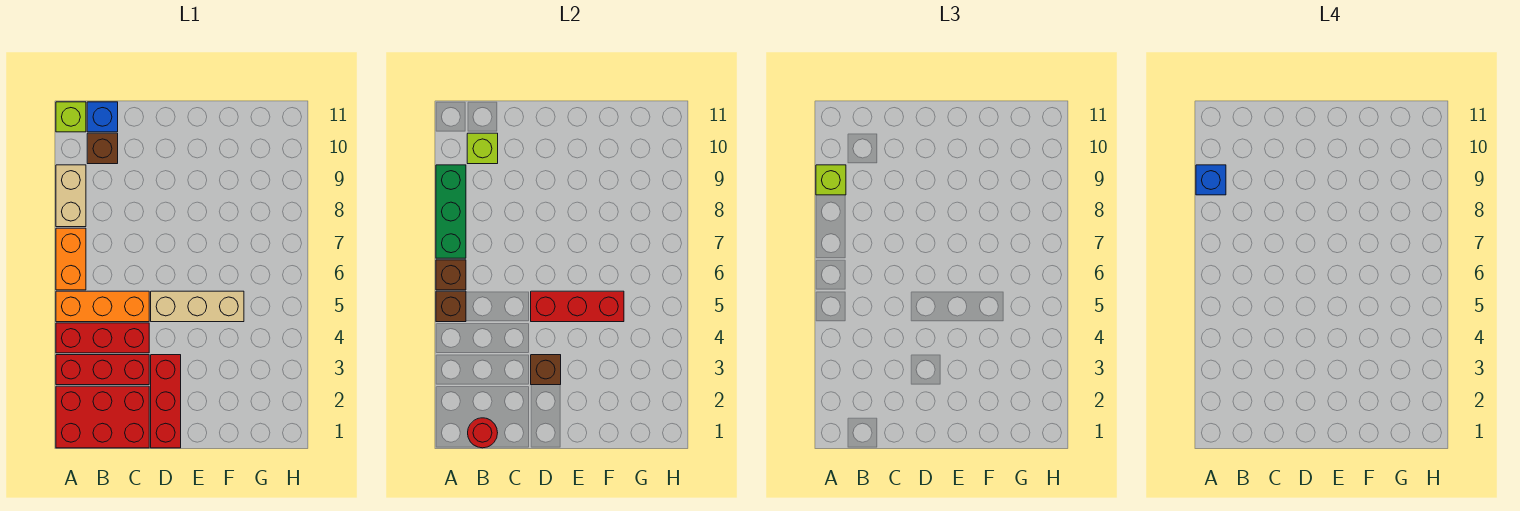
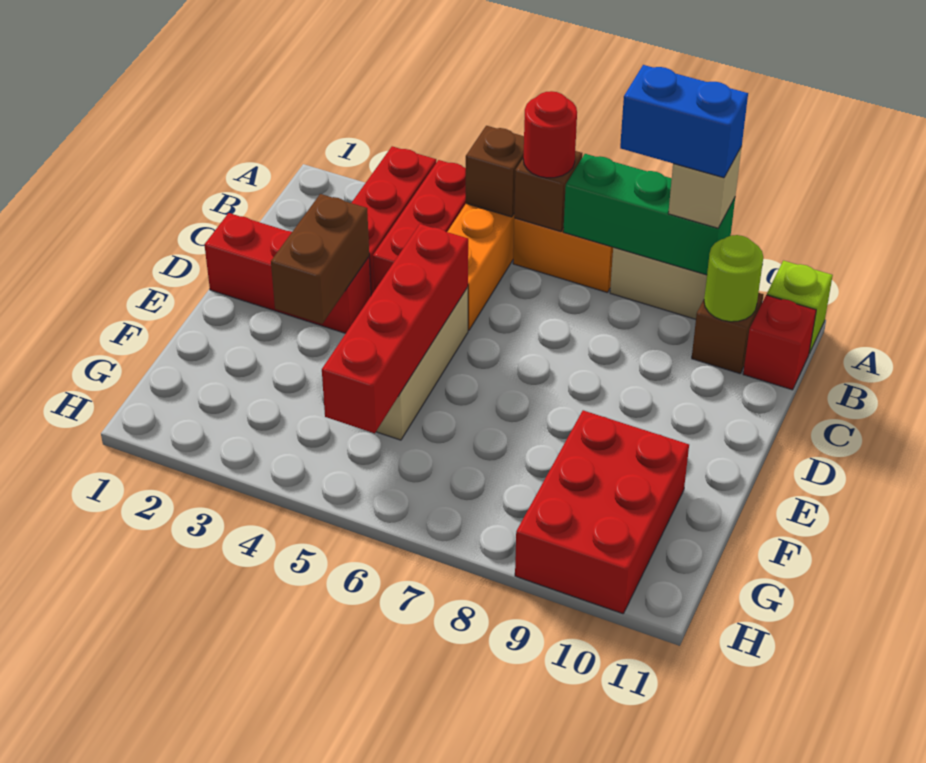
red 2x3 brick [56,386,149,448] -> red 2x3 brick moved to [515,410,689,614]
lime 1x1 brick [816,165,846,195] -> tan 1x1 brick [668,147,742,228]
blue 1x1 brick [1196,165,1226,195] -> blue 1x2 brick [620,65,748,178]
red 1x1 round brick [468,418,498,448] -> red 1x1 round brick moved to [523,91,577,178]
lime 1x1 brick [467,133,498,164] -> lime 1x1 round brick [704,235,763,322]
blue 1x1 brick [87,102,118,132] -> red 1x1 brick [743,295,816,390]
brown 1x1 brick [531,355,561,385] -> brown 1x2 brick [271,194,369,324]
red 1x3 brick [531,291,624,322] -> red 1x4 brick [322,224,468,433]

